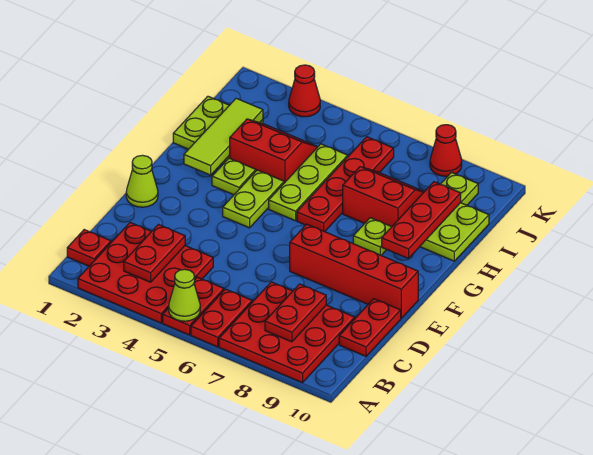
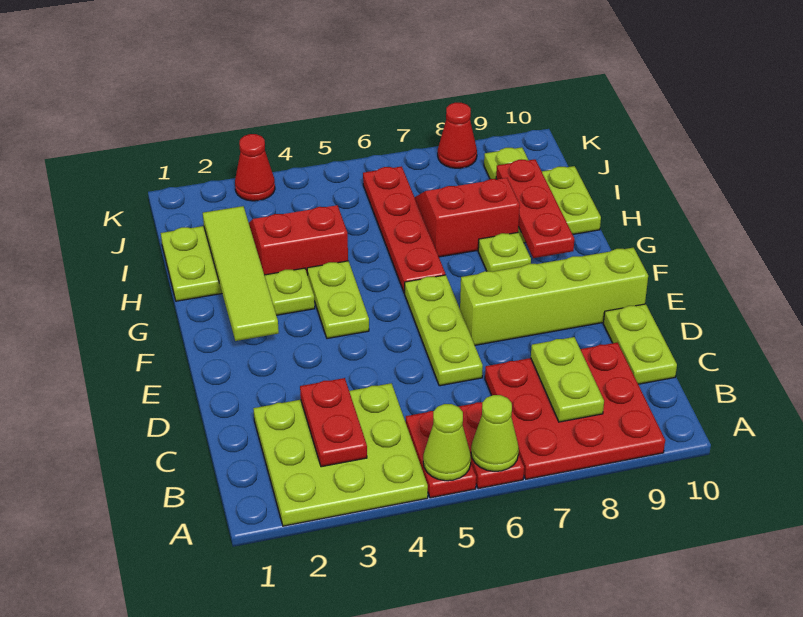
red 3x3 plate [78,223,213,323] -> lime 3x3 plate [253,383,428,526]
red 1x1 plate [67,230,111,266] -> none
red 1x2 plate [265,284,326,342] -> lime 1x2 plate [531,337,604,422]
red 1x2 plate [339,299,401,356] -> lime 1x2 plate [603,304,677,384]
lime 1x1 cone [126,155,158,207] -> lime 1x1 cone moved to [471,395,519,471]
red 1x4 brick [290,224,418,318] -> lime 1x4 brick [460,248,648,345]
lime 1x3 tile [184,98,263,175] -> lime 1x4 tile [203,206,279,341]
lime 1x3 plate [269,144,348,221] -> lime 1x3 plate moved to [405,275,483,386]

